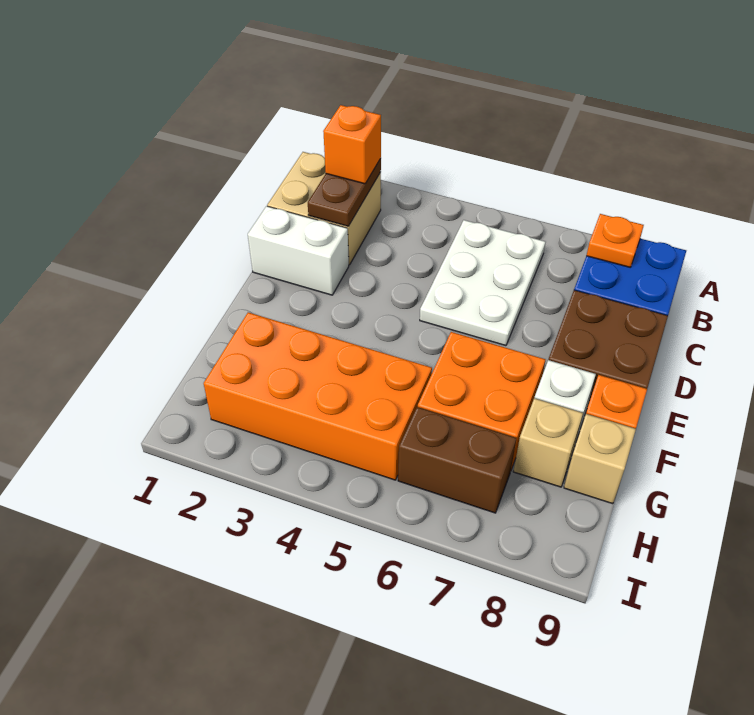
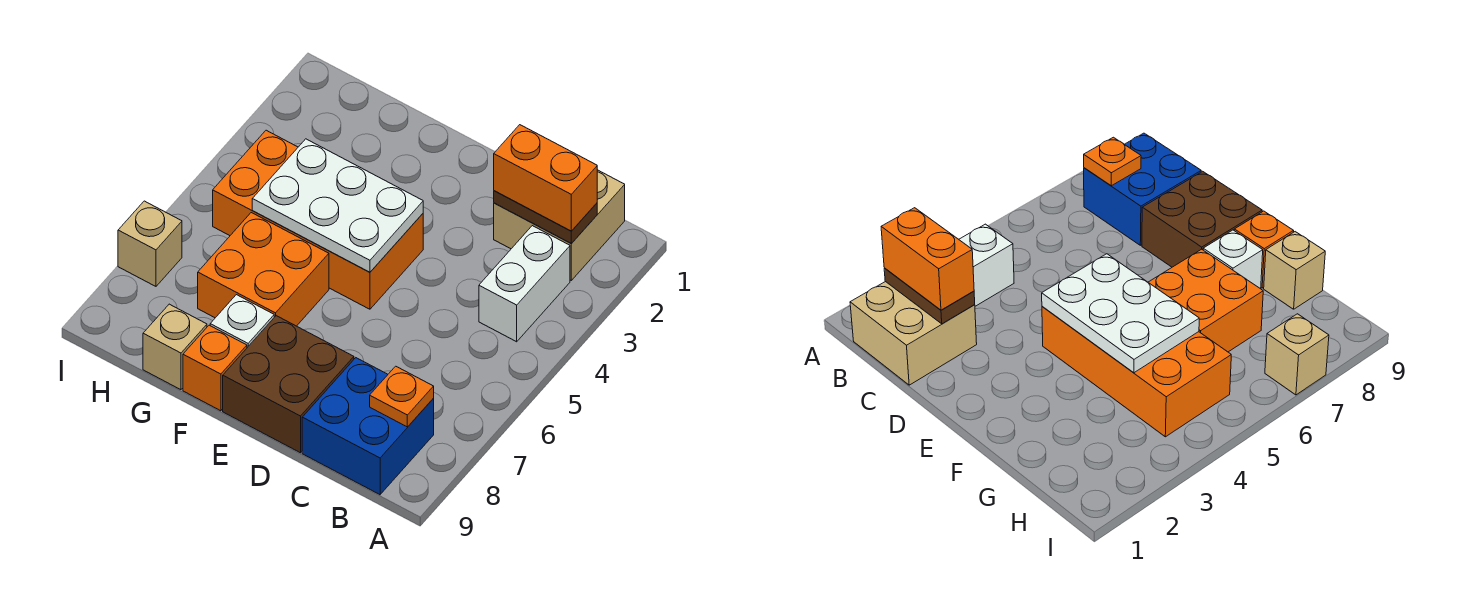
orange 1x1 brick [323,105,381,184] -> orange 1x2 brick [494,125,597,231]
white 2x3 plate [420,220,545,346] -> white 2x3 plate moved to [252,139,423,272]
white 1x2 brick [248,206,349,295] -> white 1x2 brick moved to [479,226,570,342]
orange 2x4 brick [204,312,432,480] -> orange 2x4 brick turned to [213,130,423,309]
tan 1x1 brick [513,398,583,487] -> tan 1x1 brick moved to [118,201,182,286]
brown 1x2 brick [398,407,516,513] -> none

